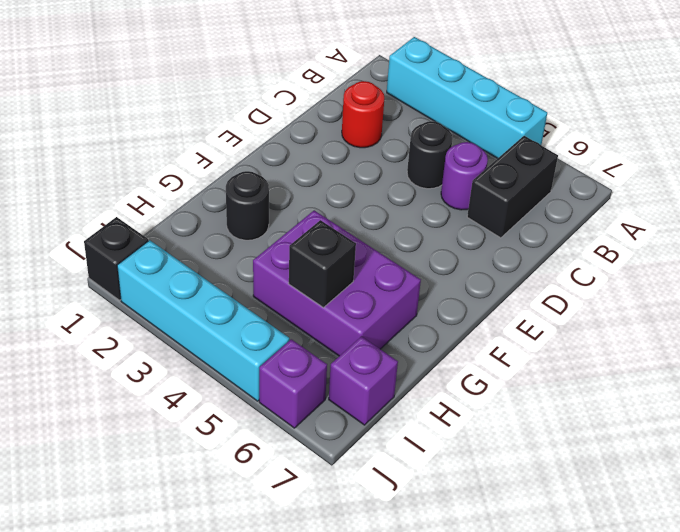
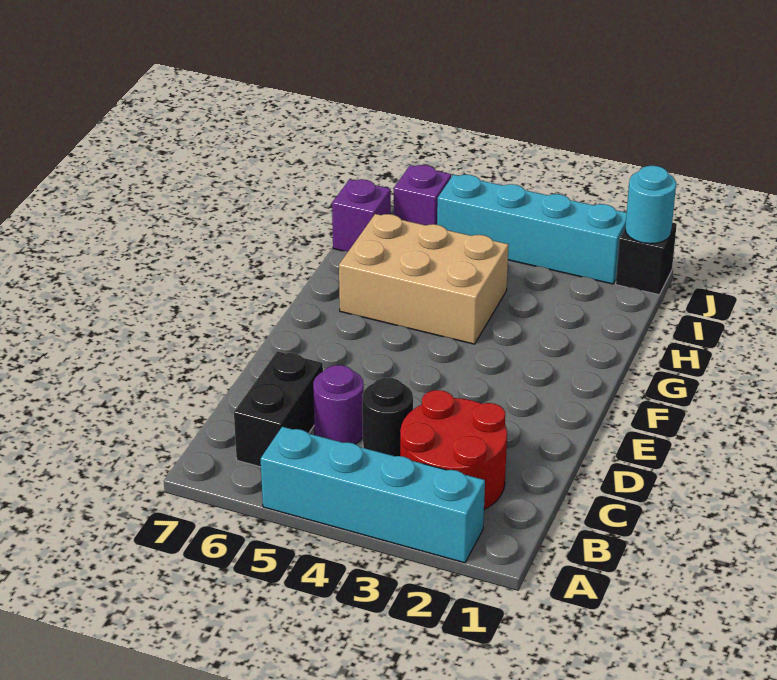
red 1x1 round brick [342,81,384,148] -> red 2x2 round brick [400,390,507,509]
black 1x1 round brick [226,171,269,240] -> none
purple 2x3 brick [253,210,421,356] -> tan 2x3 brick [339,214,509,344]
black 1x1 brick [289,220,356,308] -> none
none -> cyan 1x1 round brick [625,166,676,244]

